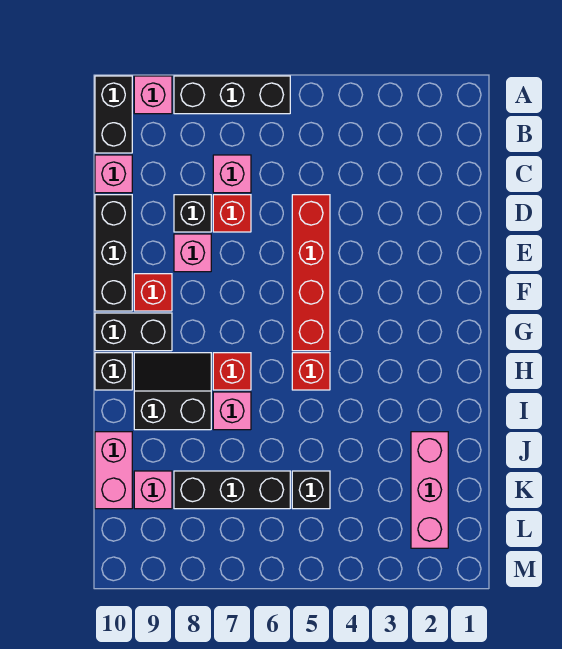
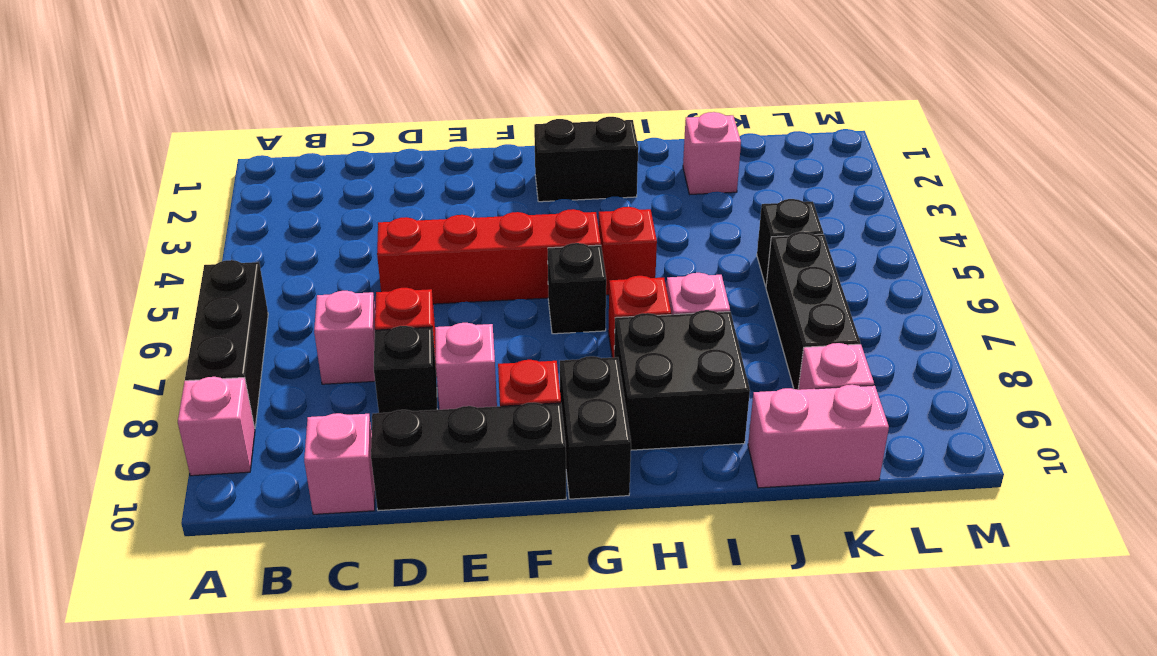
black 1x2 brick [95,76,132,153] -> black 1x2 brick moved to [534,117,638,202]
black 2x2 slope [134,353,211,430] -> black 2x2 brick [614,310,750,450]
black 1x1 brick [95,353,132,390] -> black 1x1 brick moved to [548,243,606,334]
pink 1x3 brick [411,432,448,548] -> pink 1x1 brick [683,112,741,194]

